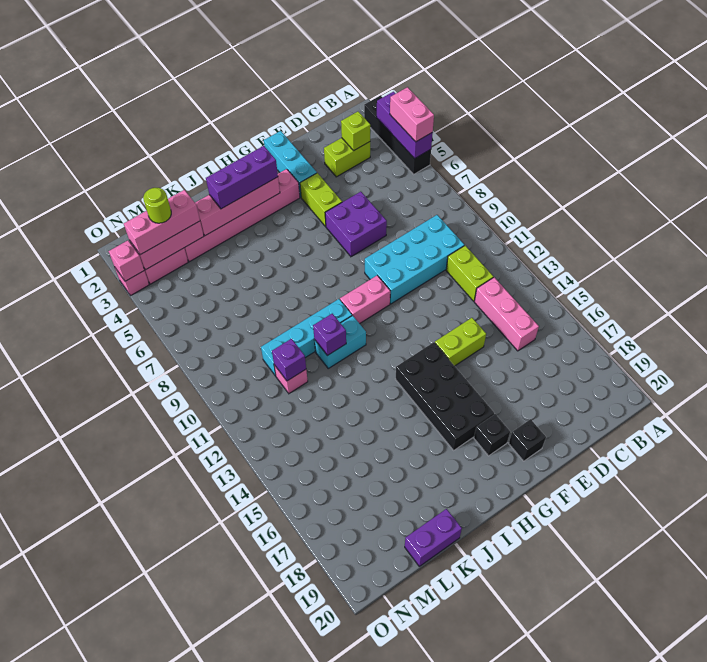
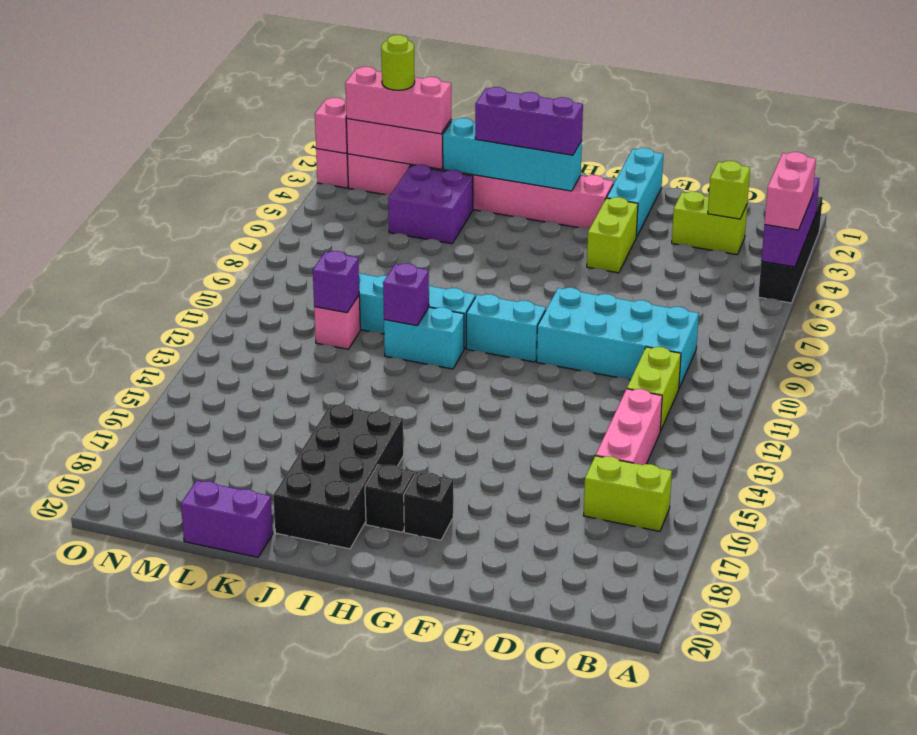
purple 2x2 brick [325,192,387,257] -> purple 2x2 brick moved to [388,164,473,244]
lime 1x2 brick [435,318,486,366] -> lime 1x2 brick moved to [583,456,672,531]
black 1x1 brick [509,419,546,461] -> black 1x1 brick moved to [365,464,415,532]
pink 1x2 brick [340,276,390,324] -> cyan 1x2 brick [466,294,546,362]
black 2x4 brick [396,342,494,450] -> black 2x4 brick moved to [273,404,404,549]
pink 1x4 brick [195,177,280,236] -> cyan 1x4 brick [443,118,582,191]

